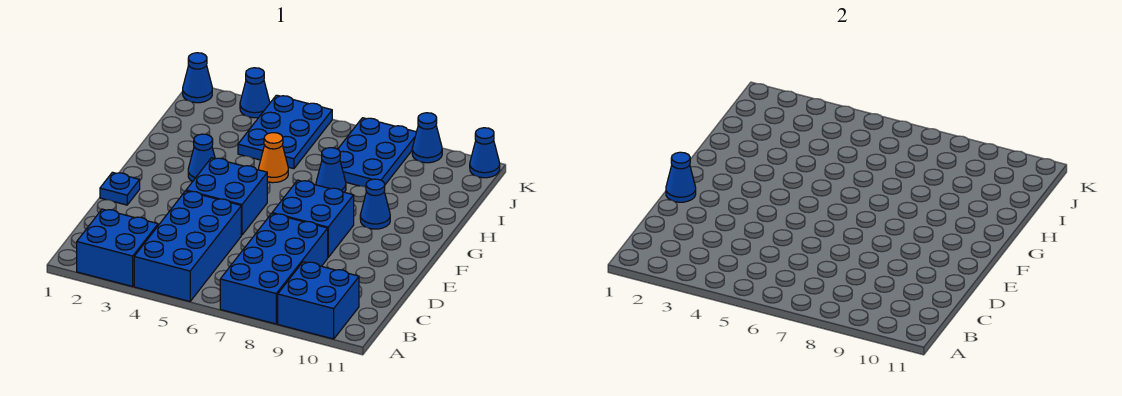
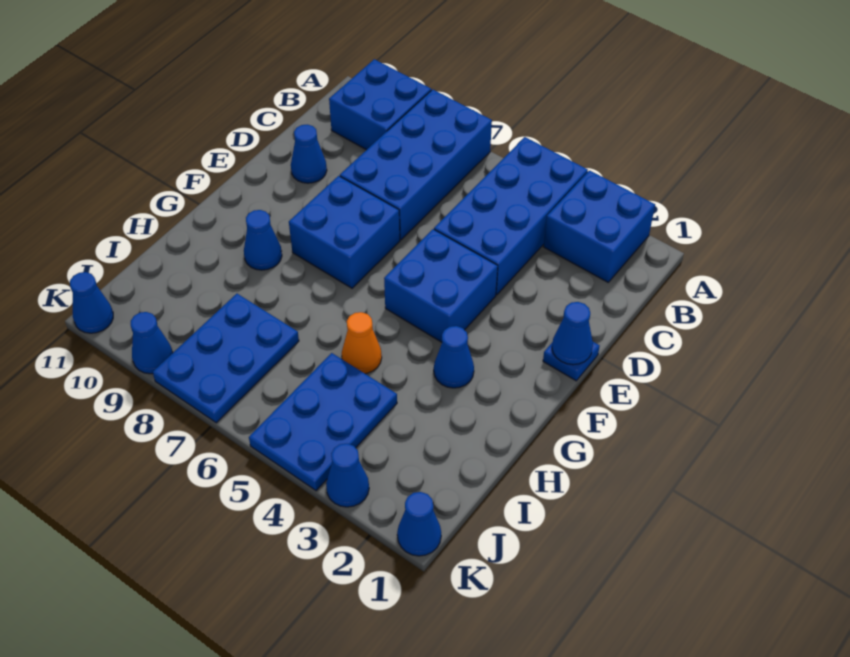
blue 1x1 cone [316,148,346,192] -> blue 1x1 cone moved to [291,125,327,183]

